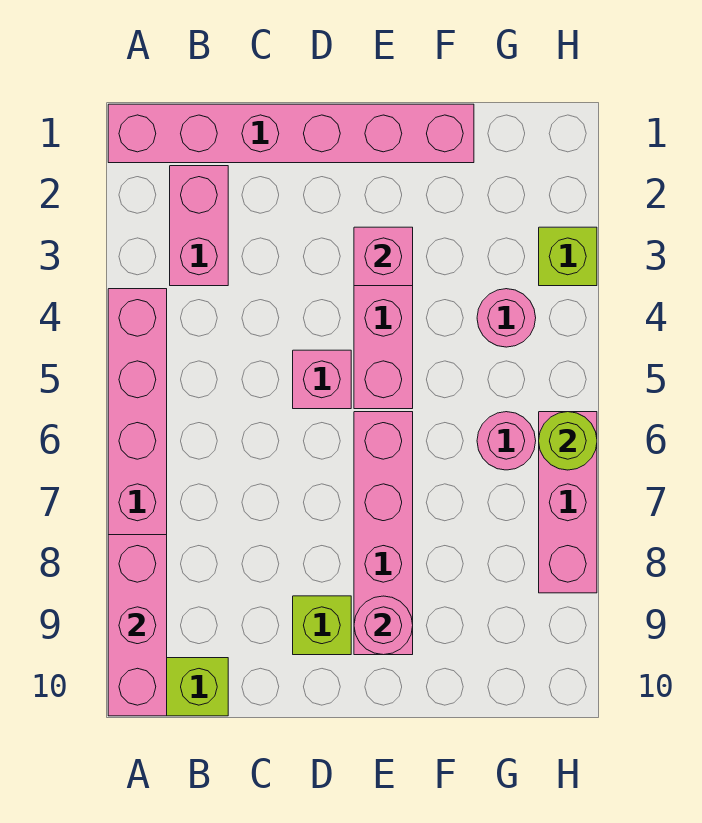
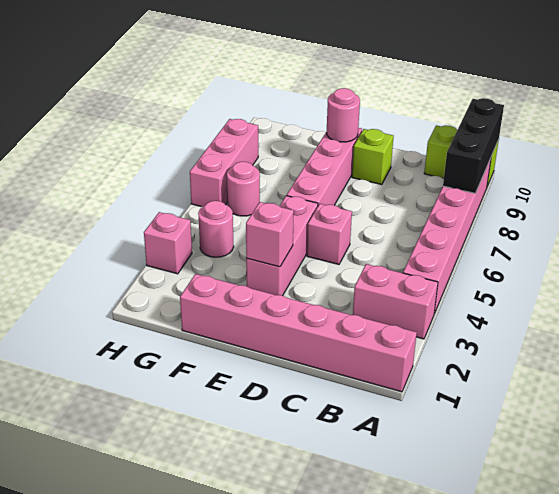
pink 1x3 brick [108,535,167,716] -> black 1x3 brick [443,98,504,193]
pink 1x2 brick [170,166,228,286] -> pink 1x2 brick turned to [353,264,438,339]
lime 1x1 brick [539,227,597,286] -> pink 1x1 brick [144,212,192,274]
lime 1x1 round brick [539,412,597,470] -> none

